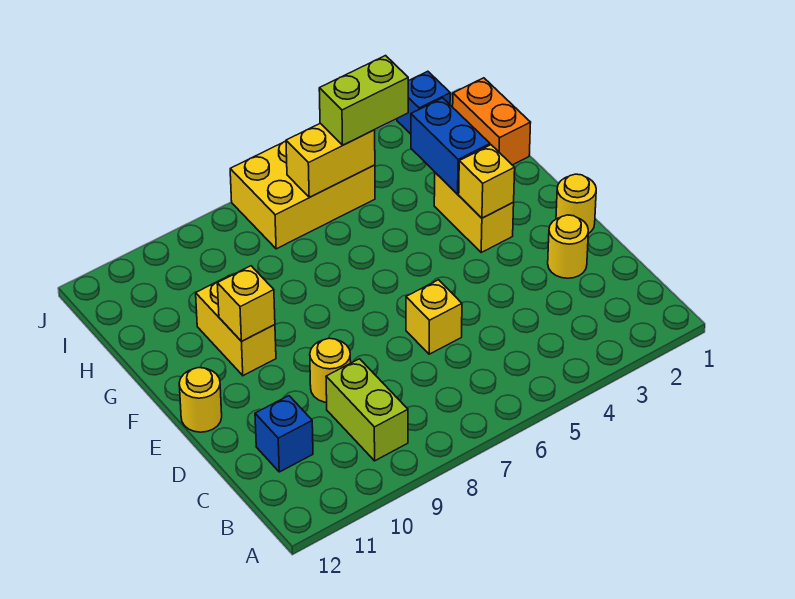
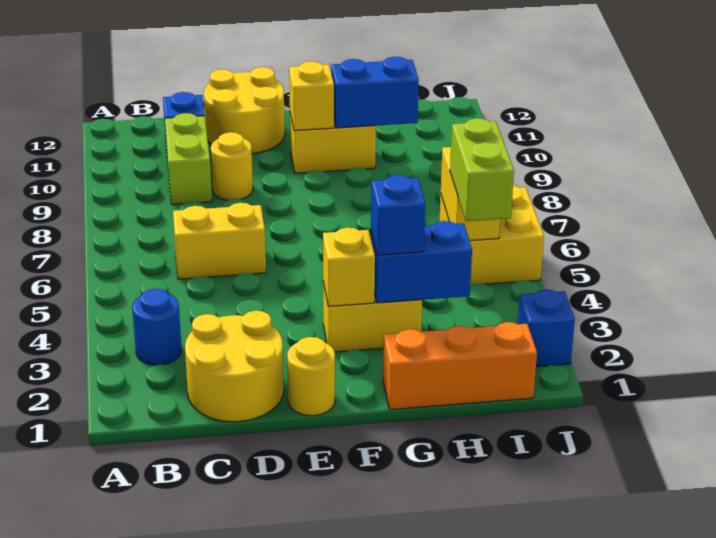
none -> blue 1x1 round brick [132,289,182,365]
lime 1x2 brick [326,359,408,461] -> lime 1x2 brick turned to [165,113,212,205]
yellow 1x1 round brick [548,215,588,278] -> yellow 2x2 round brick [185,311,284,422]
yellow 1x1 brick [406,280,462,354] -> yellow 1x2 brick [173,203,266,279]
yellow 1x1 round brick [179,368,222,432] -> yellow 2x2 round brick [204,67,285,154]
none -> blue 1x1 brick [371,175,425,255]
none -> blue 1x2 brick [331,57,419,128]
orange 1x2 brick [453,78,531,165] -> orange 1x3 brick [383,322,537,410]
yellow 2x3 brick [230,141,375,249] -> yellow 2x2 brick [440,185,544,285]

